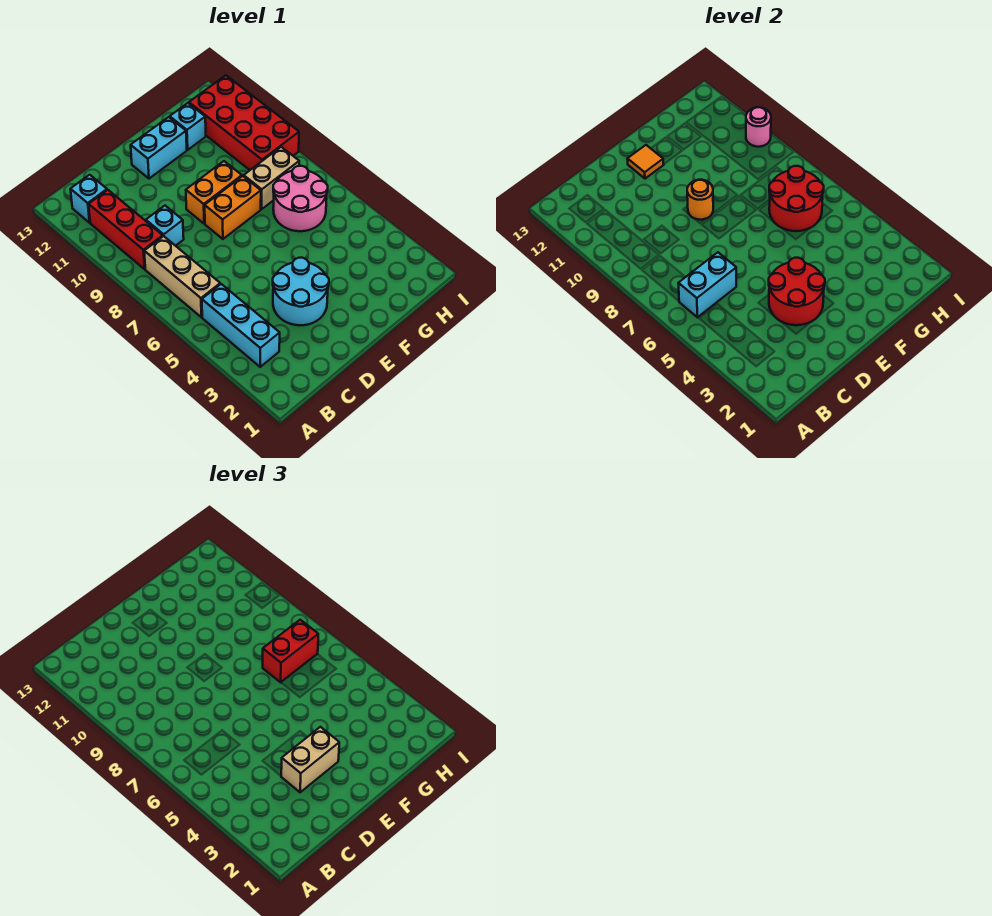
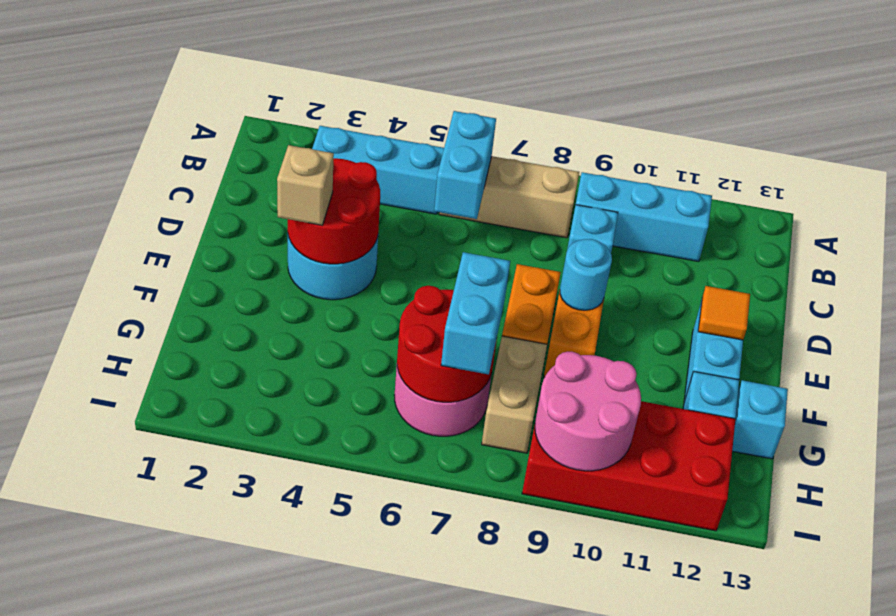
red 1x3 brick [89,190,163,269] -> cyan 1x3 brick [576,172,712,262]
cyan 1x1 brick [71,175,107,223] -> cyan 1x1 brick moved to [732,380,788,459]
tan 1x2 brick [281,727,339,792] -> tan 1x1 brick [277,145,334,225]
orange 1x1 round brick [687,180,713,220] -> cyan 1x1 round brick [560,239,612,310]
red 1x2 brick [263,620,318,682] -> cyan 1x2 brick [441,252,510,375]
pink 1x1 round brick [746,107,771,147] -> pink 2x2 round brick [535,352,641,471]

